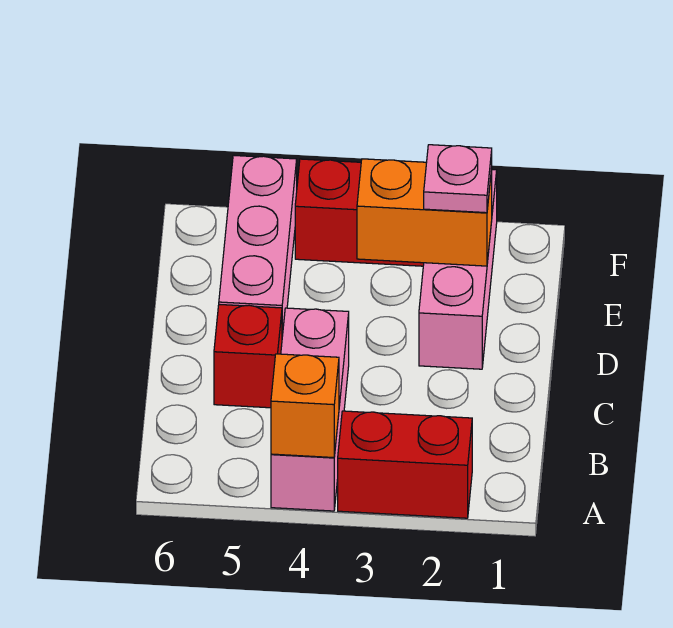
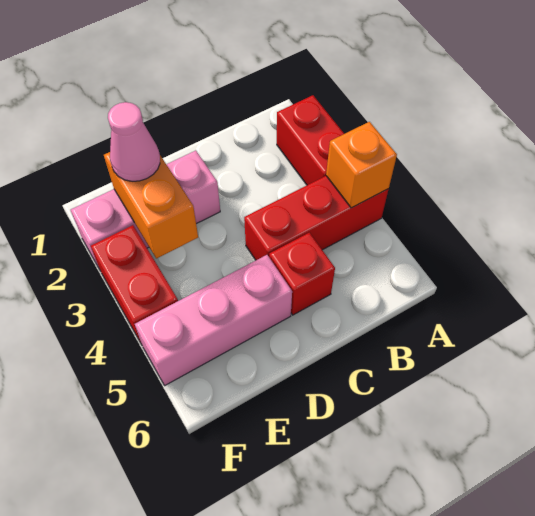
pink 1x3 brick [271,308,349,511] -> red 1x3 brick [244,176,389,260]
pink 1x1 plate [424,145,492,213] -> pink 1x1 cone [108,102,160,181]

